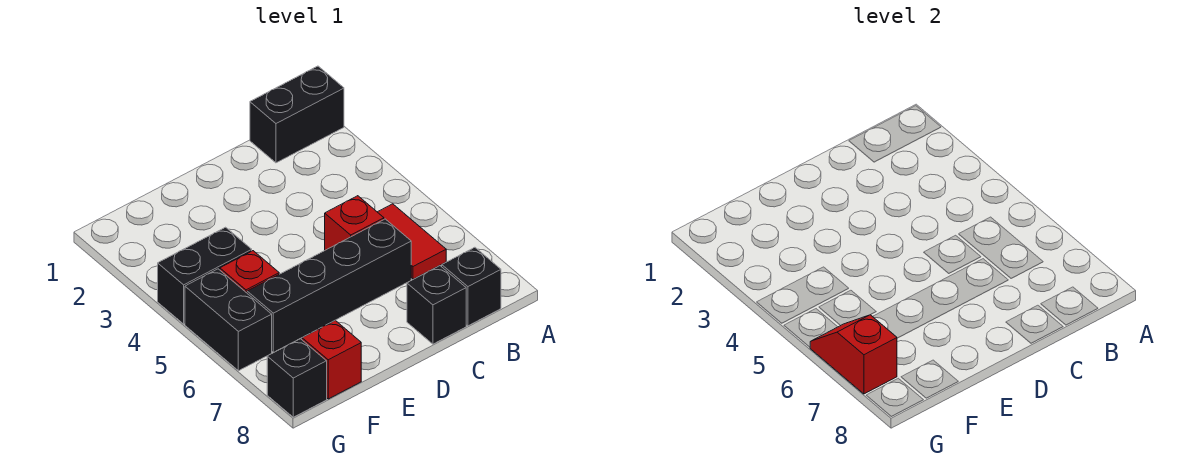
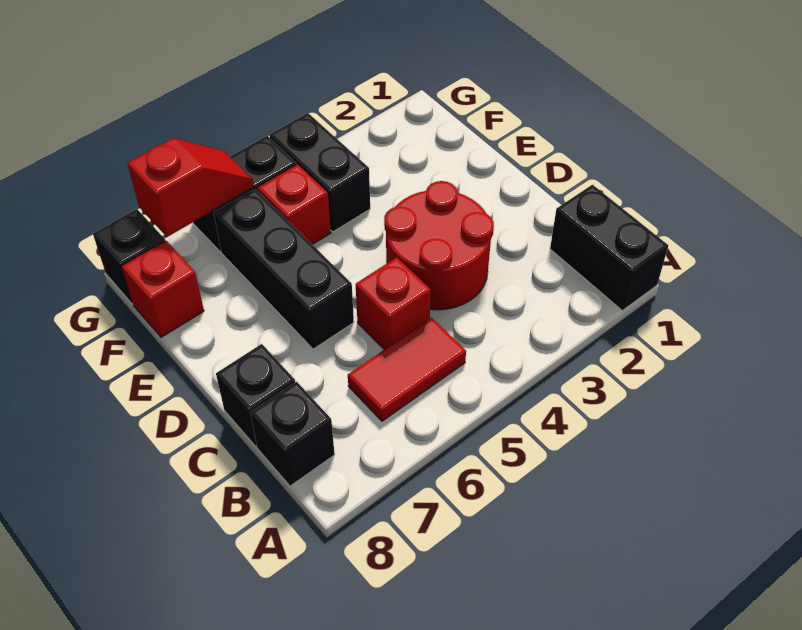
none -> red 2x2 round brick [384,181,494,310]
black 1x4 brick [247,219,411,353] -> black 1x3 brick [214,189,354,349]

